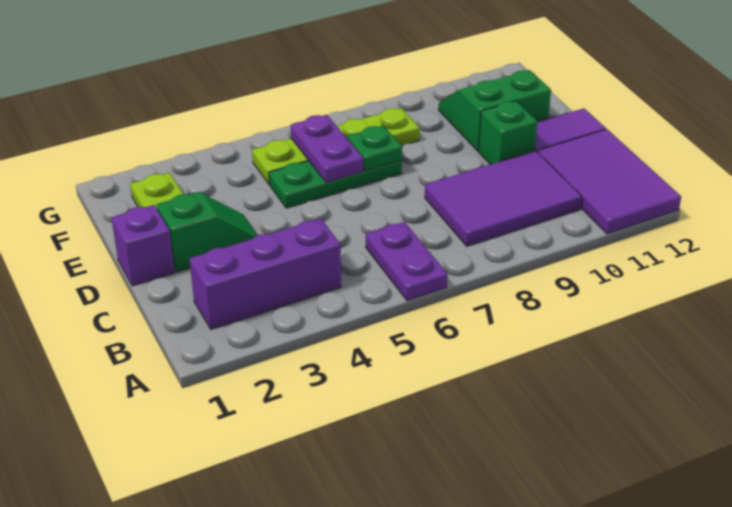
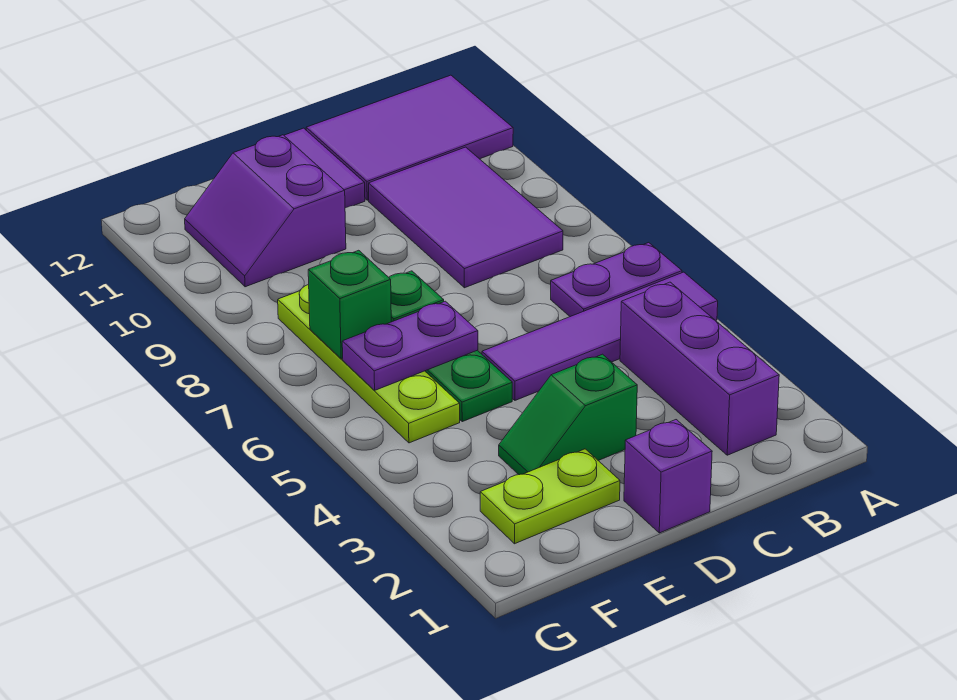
none -> purple 1x4 tile [482,272,718,400]
green 1x2 slope [156,192,258,272] -> green 1x2 slope turned to [499,354,637,475]
green 1x1 brick [479,101,538,165] -> green 1x1 brick moved to [308,250,391,359]
green 2x2 slope [438,70,551,151] -> purple 2x2 slope [185,135,346,287]

